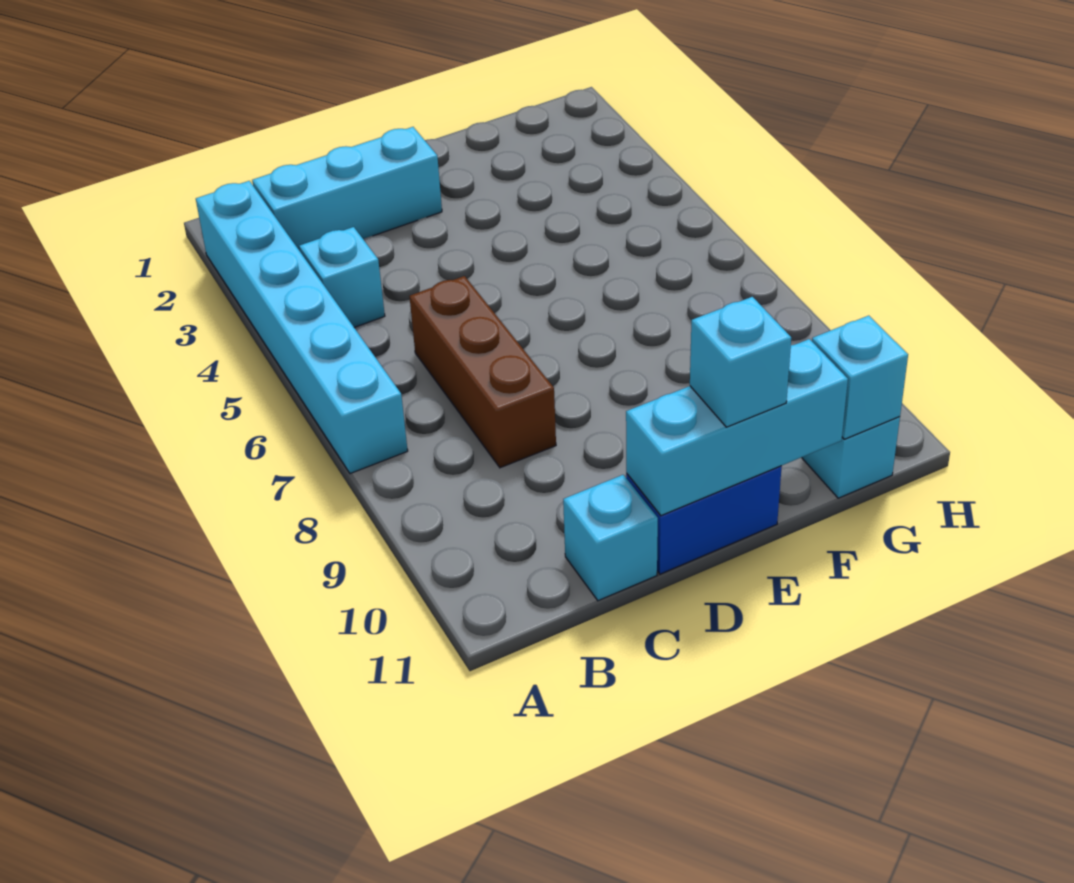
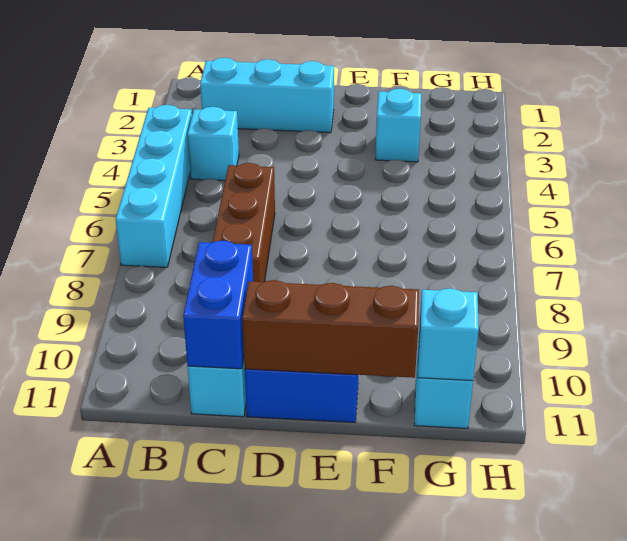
cyan 1x6 brick [196,181,408,474] -> cyan 1x4 brick [116,105,192,267]
none -> blue 1x2 brick [183,241,253,369]
cyan 1x3 brick [626,339,848,516] -> brown 1x3 brick [242,280,419,378]
cyan 1x1 brick [690,297,791,427] -> cyan 1x1 brick moved to [375,89,421,162]

